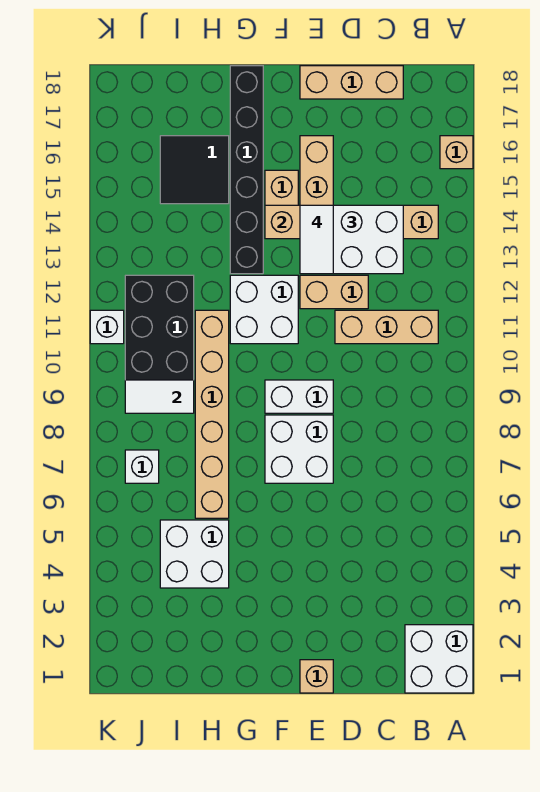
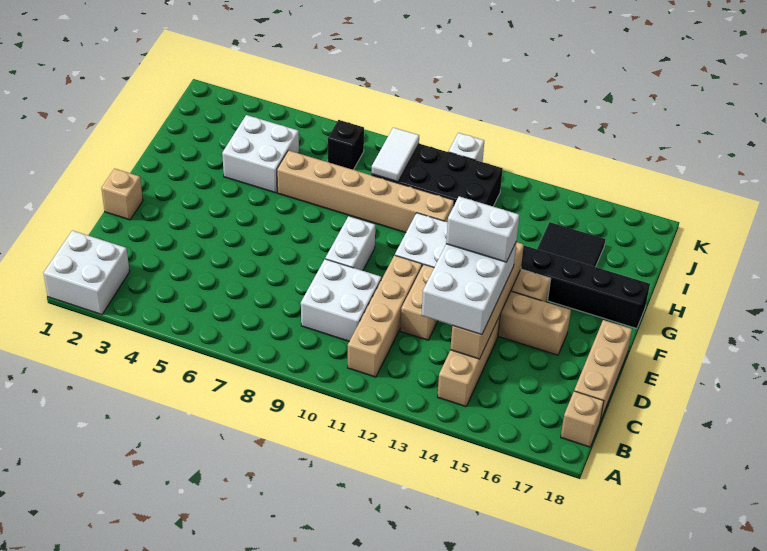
tan 1x1 brick [440,136,473,169] -> tan 1x1 brick moved to [561,391,604,447]
tan 1x3 brick [335,310,438,344] -> tan 1x4 brick [348,255,422,377]
white 2x2 brick [265,415,333,483] -> white 2x2 brick moved to [301,259,381,341]
white 1x2 tile [300,205,333,274] -> white 1x2 brick [446,196,519,262]
white 1x1 brick [125,450,159,483] -> black 1x1 brick [328,120,364,170]

